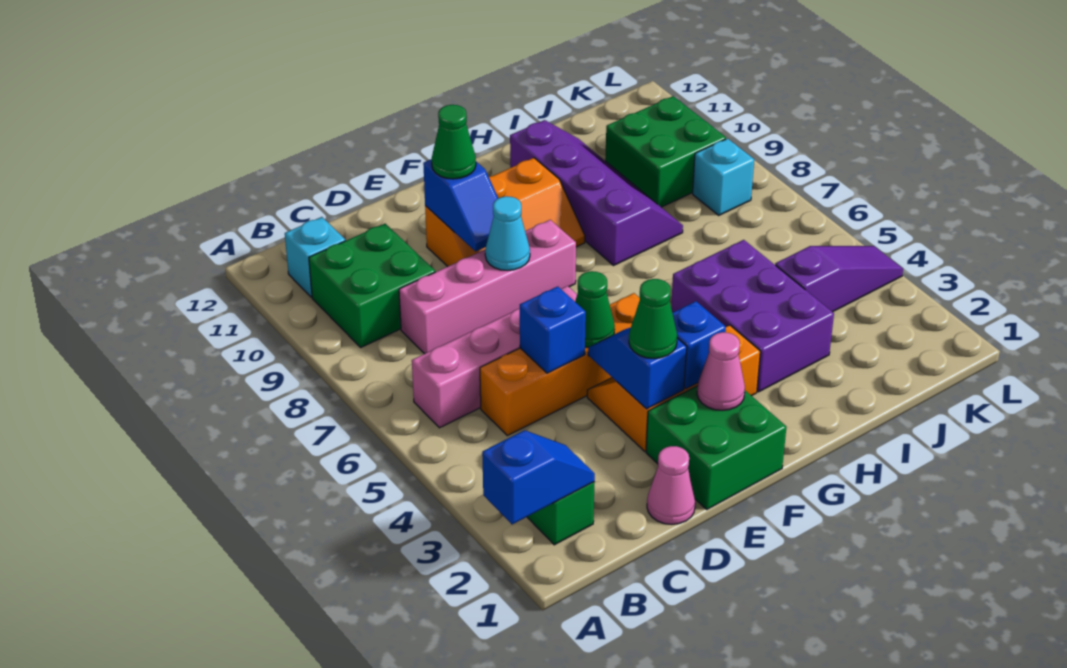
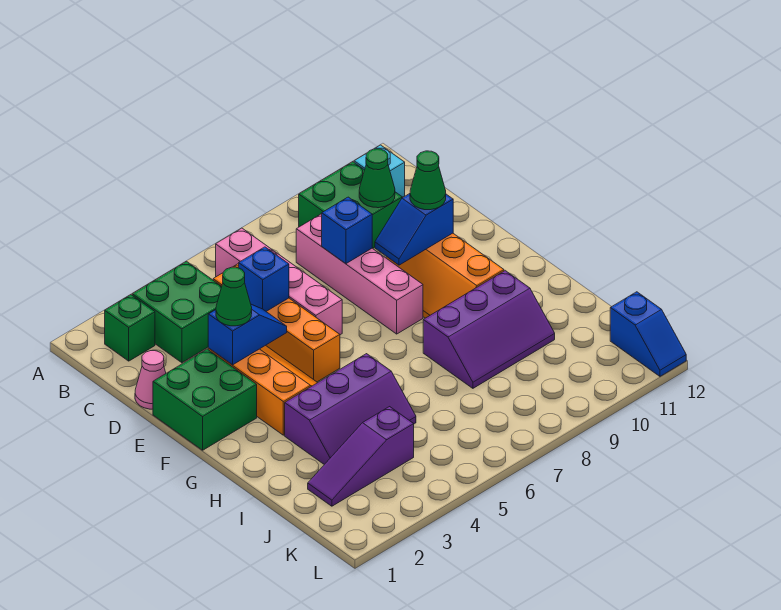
blue 1x2 slope [482,430,595,525] -> blue 1x2 slope moved to [610,292,686,376]
green 1x1 cone [575,271,615,347] -> green 1x1 cone moved to [359,149,395,208]
cyan 1x1 cone [485,196,530,271] -> none
pink 1x1 cone [697,332,745,410] -> none
blue 1x1 brick [673,301,726,389] -> blue 1x1 brick moved to [322,197,372,264]
purple 2x3 brick [671,240,834,392] -> purple 2x3 slope [285,354,416,464]
purple 2x4 slope [510,120,683,265] -> purple 2x3 slope [423,271,555,388]
purple 1x3 slope [775,246,903,312] -> purple 1x3 slope turned to [308,407,414,506]
green 2x2 brick [605,96,726,207] -> green 2x2 brick moved to [132,261,222,363]
cyan 1x1 brick [693,139,754,215] -> none

